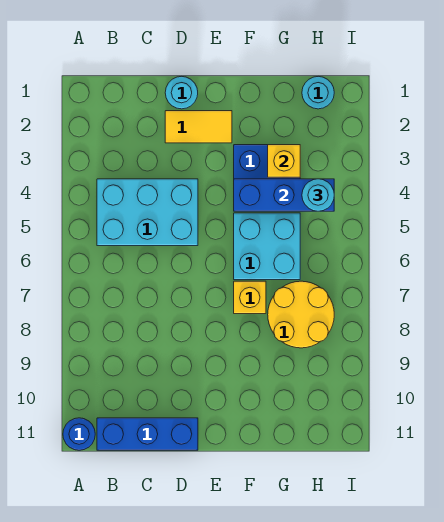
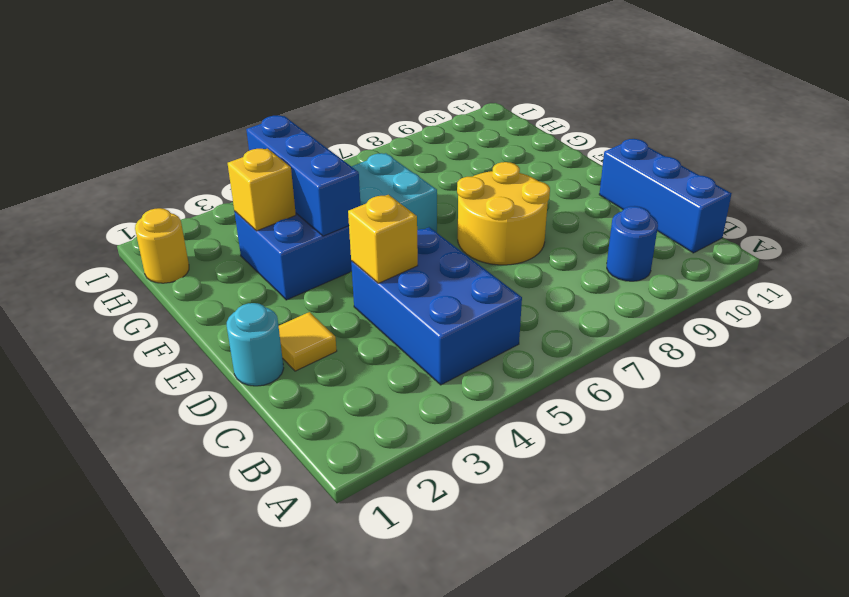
blue 1x1 round brick [63,418,95,450] -> blue 1x1 round brick moved to [607,206,658,281]
cyan 2x3 brick [97,179,198,246] -> blue 2x3 brick [351,227,522,385]
yellow 1x2 tile [165,111,232,143] -> yellow 1x1 tile [279,312,337,371]
yellow 1x1 brick [234,281,266,314] -> yellow 1x1 brick moved to [348,195,418,283]
yellow 2x2 round brick [268,281,334,348] -> yellow 2x2 round brick moved to [457,162,550,265]
cyan 1x1 round brick [302,76,334,109] -> yellow 1x1 round brick [135,208,189,283]
cyan 1x1 round brick [302,179,334,211] -> none

